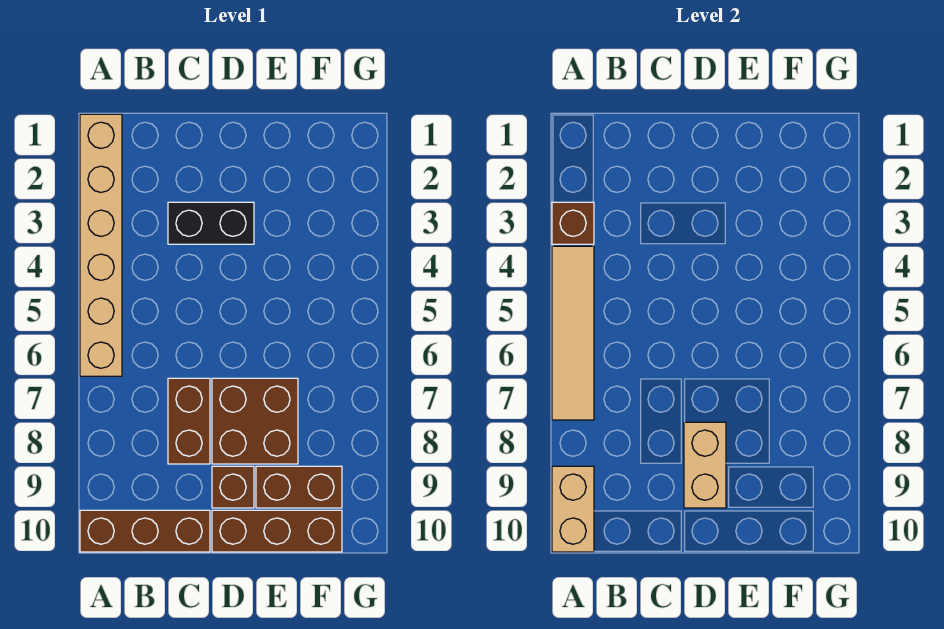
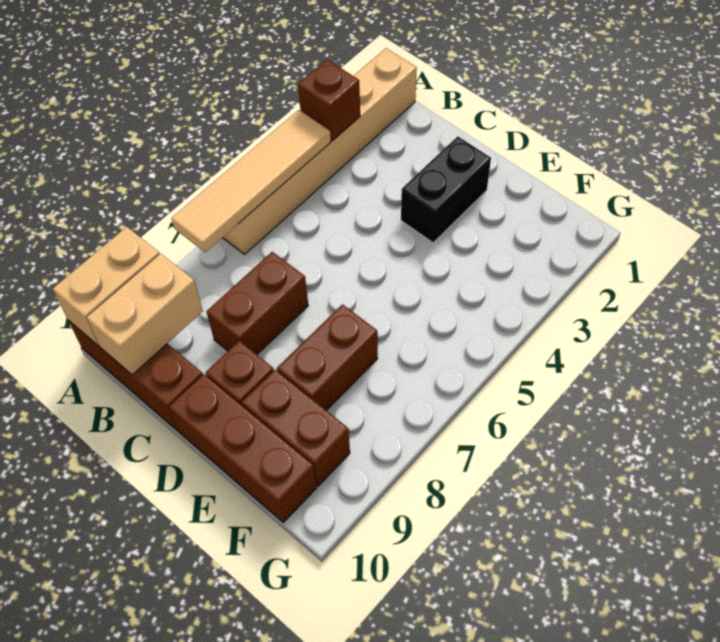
black 1x2 brick [168,202,254,244] -> black 1x2 brick turned to [401,136,491,243]
brown 2x2 brick [212,378,298,464] -> brown 1x2 brick [277,305,378,411]
tan 1x2 brick [684,422,726,508] -> tan 1x2 brick moved to [87,254,203,375]

